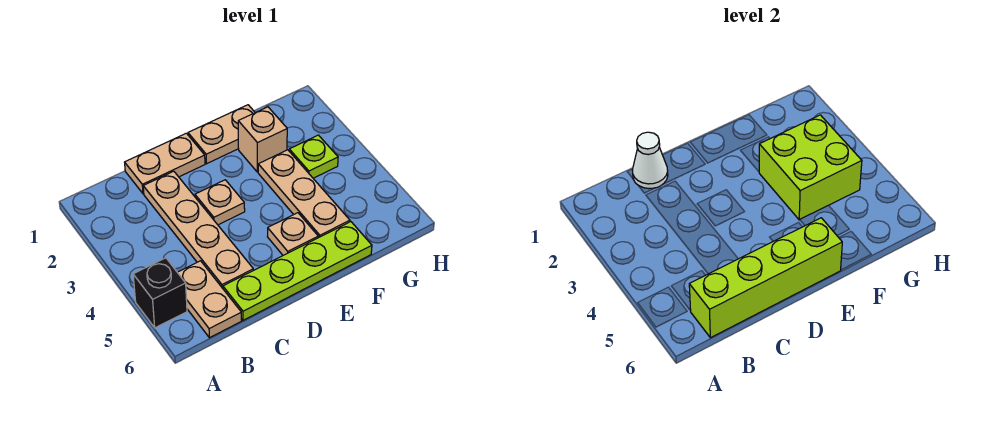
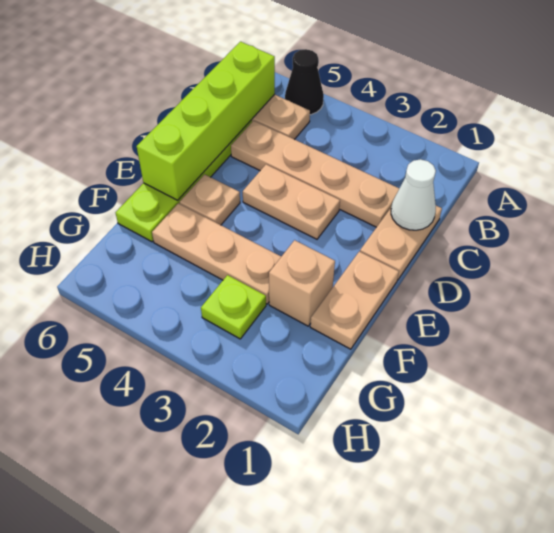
black 1x1 brick [133,258,187,328] -> black 1x1 cone [285,49,324,115]
tan 1x1 plate [195,180,245,225] -> tan 1x2 plate [243,164,340,239]
lime 2x2 brick [759,115,862,220] -> none

